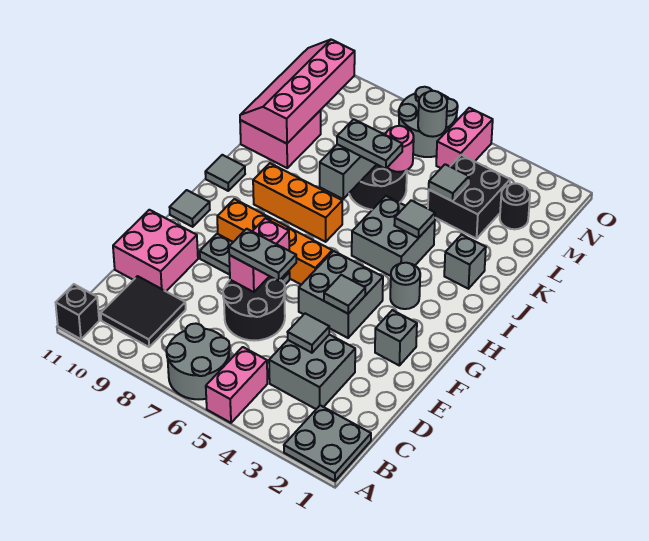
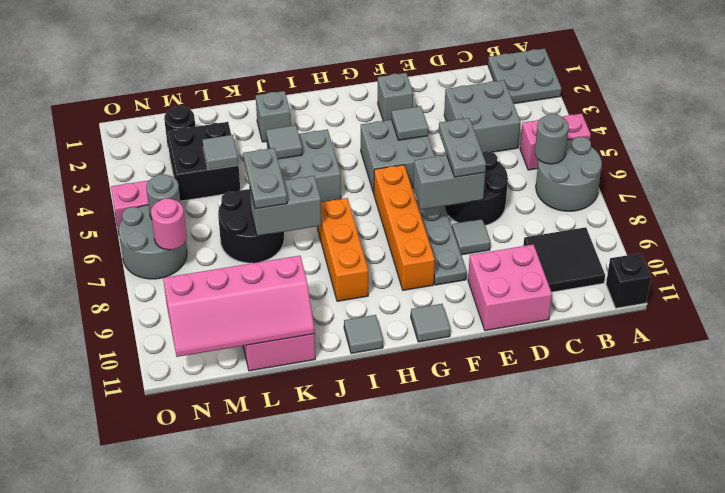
grey 1x1 tile [288,313,329,353] -> grey 1x1 tile moved to [452,219,490,255]
pink 1x2 brick [229,218,289,292] -> grey 1x2 brick [413,155,485,210]
grey 1x1 round brick [390,263,420,309] -> grey 1x1 round brick moved to [535,114,569,164]
pink 1x1 round brick [385,126,414,172] -> pink 1x1 round brick moved to [151,198,186,250]

